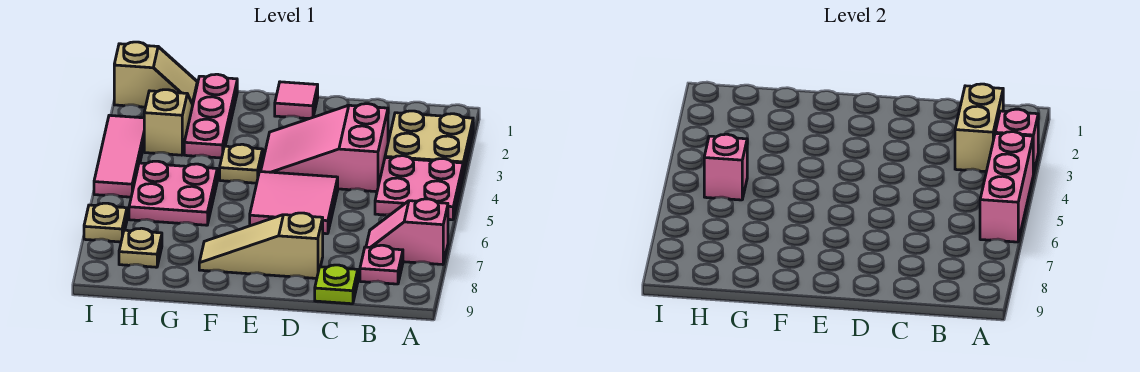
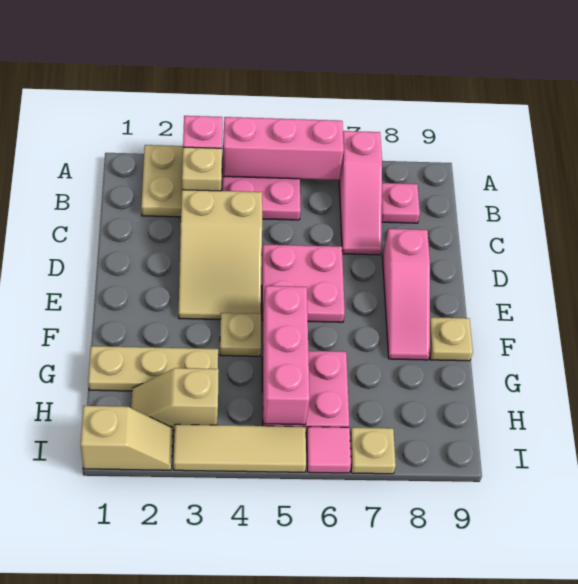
pink 1x2 slope [366,199,448,265] -> pink 1x3 slope [339,131,382,255]
tan 1x2 brick [955,84,1003,172] -> tan 1x1 brick [182,147,222,191]
pink 2x3 slope [261,104,388,192] -> tan 2x3 slope [179,190,262,320]
lime 1x1 plate [315,265,358,304] -> none
pink 2x2 tile [250,171,338,234] -> pink 2x2 plate [262,244,345,322]
tan 1x3 slope [199,213,323,278] -> pink 1x3 slope [382,229,430,360]
pink 1x1 tile [275,82,318,119] -> pink 1x1 tile moved to [306,427,351,473]
pink 1x3 plate [184,74,237,158] -> tan 1x3 plate [88,346,218,391]
tan 1x2 slope [114,42,197,107] -> tan 1x2 slope turned to [81,406,173,470]
pink 1x1 brick [704,134,747,200] -> pink 1x3 brick [263,286,310,425]
tan 1x1 plate [119,228,162,267] -> tan 1x1 plate moved to [430,317,473,361]
pink 1x3 tile [94,115,144,197] -> tan 1x3 tile [174,424,306,472]

